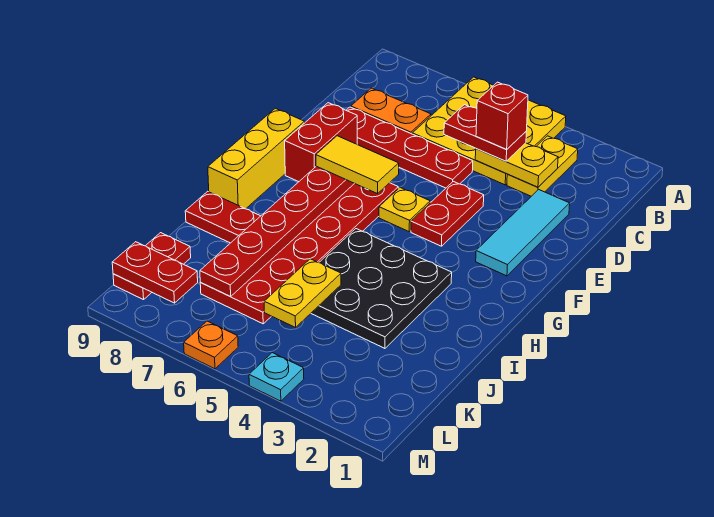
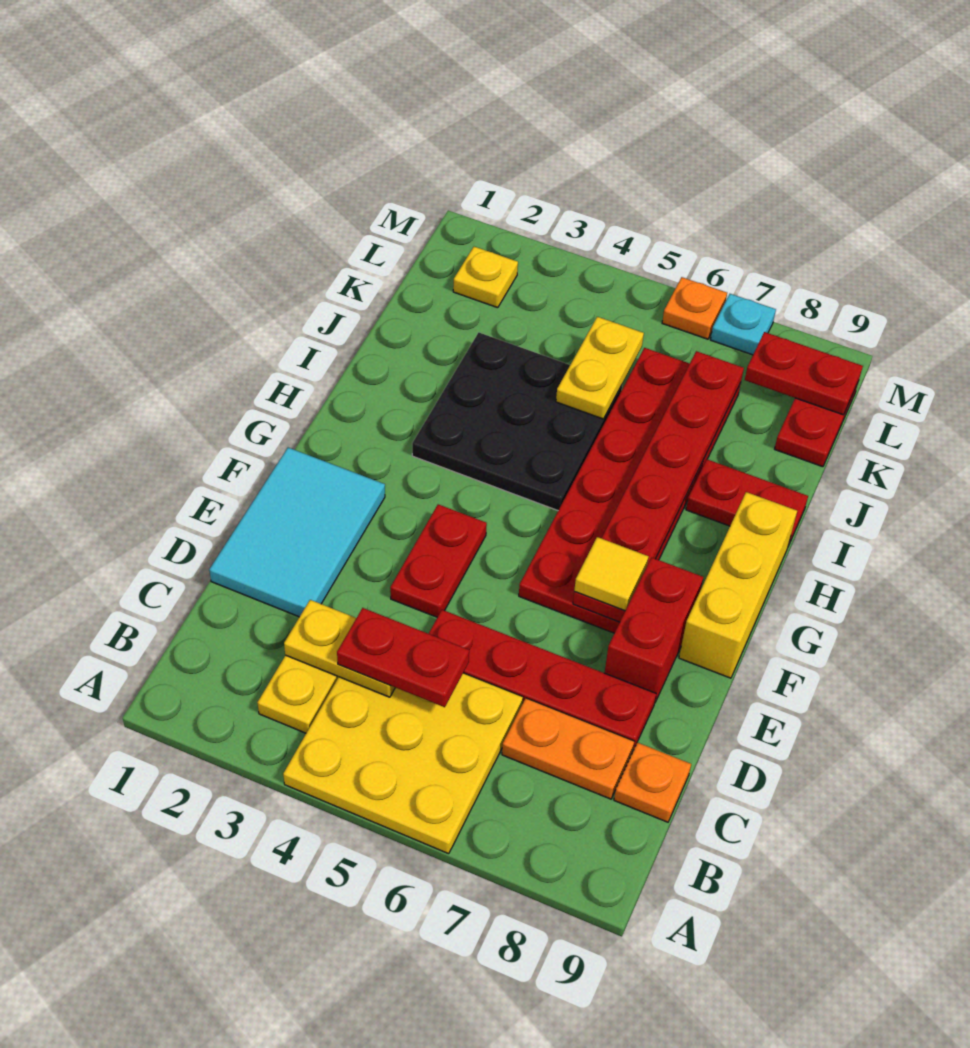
red 1x1 brick [476,82,528,149] -> none
none -> orange 1x1 plate [614,742,691,822]
cyan 1x3 tile [476,189,570,276] -> cyan 2x3 tile [209,448,385,617]
yellow 1x1 plate [379,188,430,231] -> yellow 1x1 plate moved to [453,247,518,308]
yellow 1x2 tile [316,136,399,194] -> yellow 1x1 tile [574,537,649,611]
cyan 1x1 plate [249,353,304,401] -> cyan 1x1 plate moved to [711,294,776,355]

